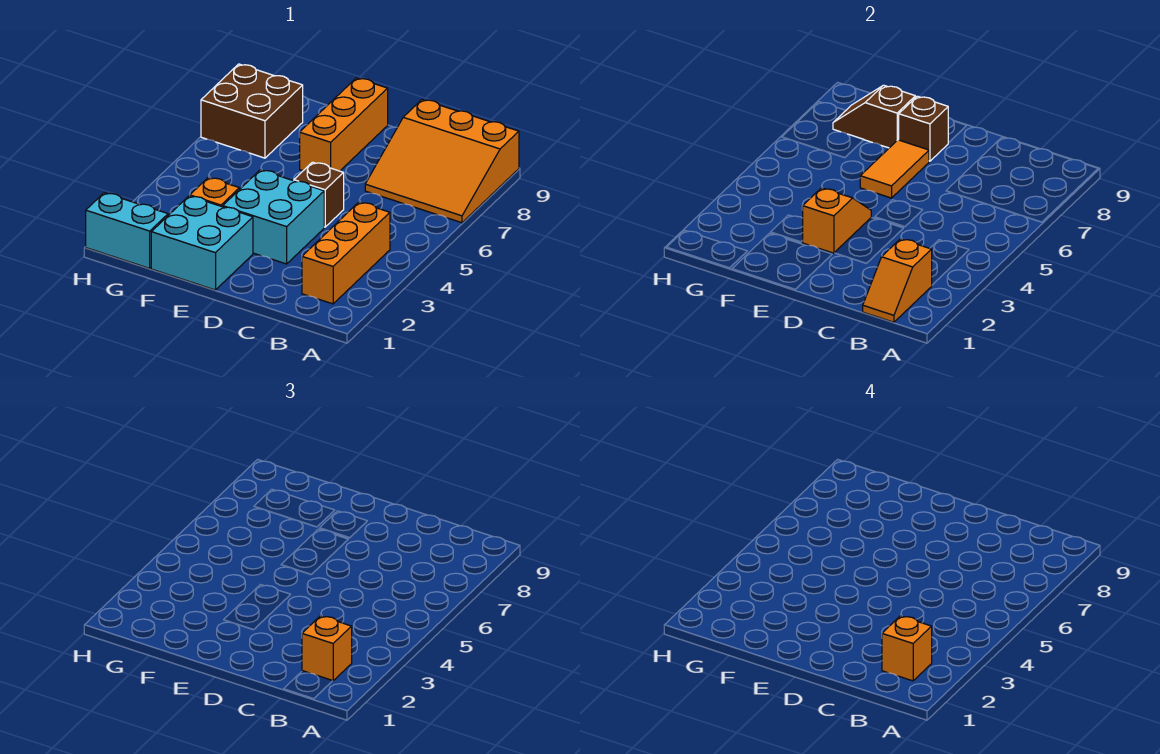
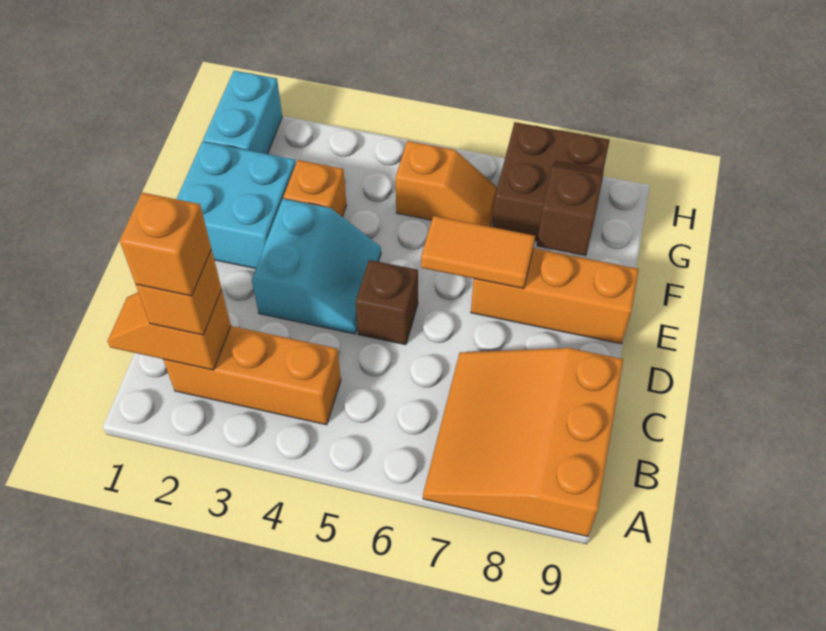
cyan 2x2 brick [223,170,324,264] -> cyan 2x2 slope [252,199,381,334]
orange 1x2 slope [802,188,871,253] -> orange 1x2 slope moved to [396,141,497,227]
brown 1x1 brick [899,96,948,161] -> none

